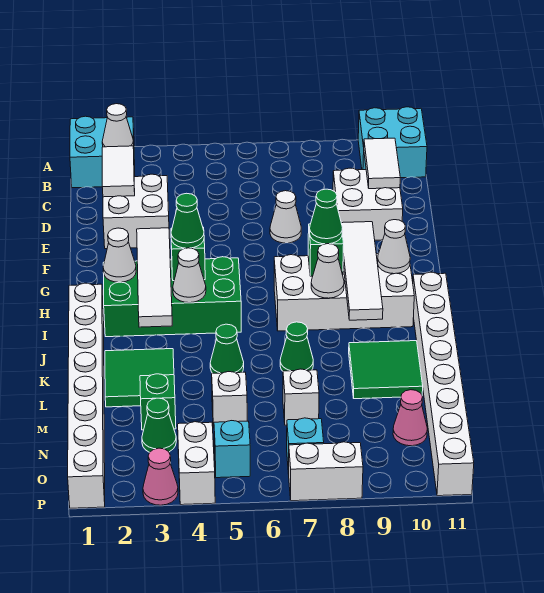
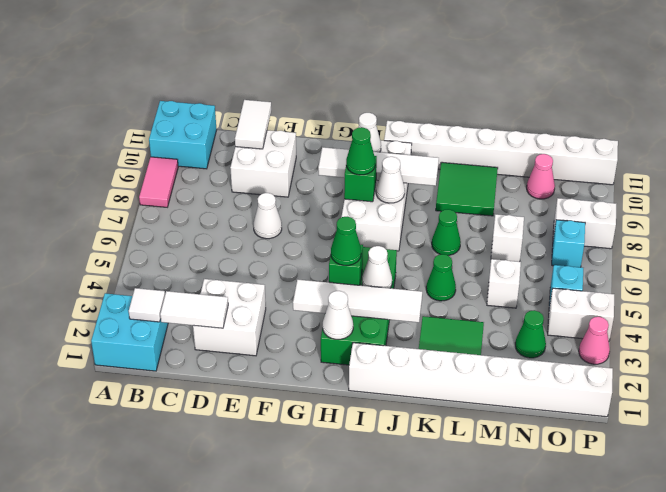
none -> pink 1x2 tile [139,157,178,207]
white 1x1 cone [102,104,134,147] -> white 1x1 tile [129,288,165,322]
white 1x2 tile [364,138,400,189] -> white 1x2 tile turned to [235,100,271,149]
green 1x1 brick [140,374,176,430] -> none
white 1x2 brick [289,442,363,501] -> white 1x2 brick turned to [553,198,616,249]

